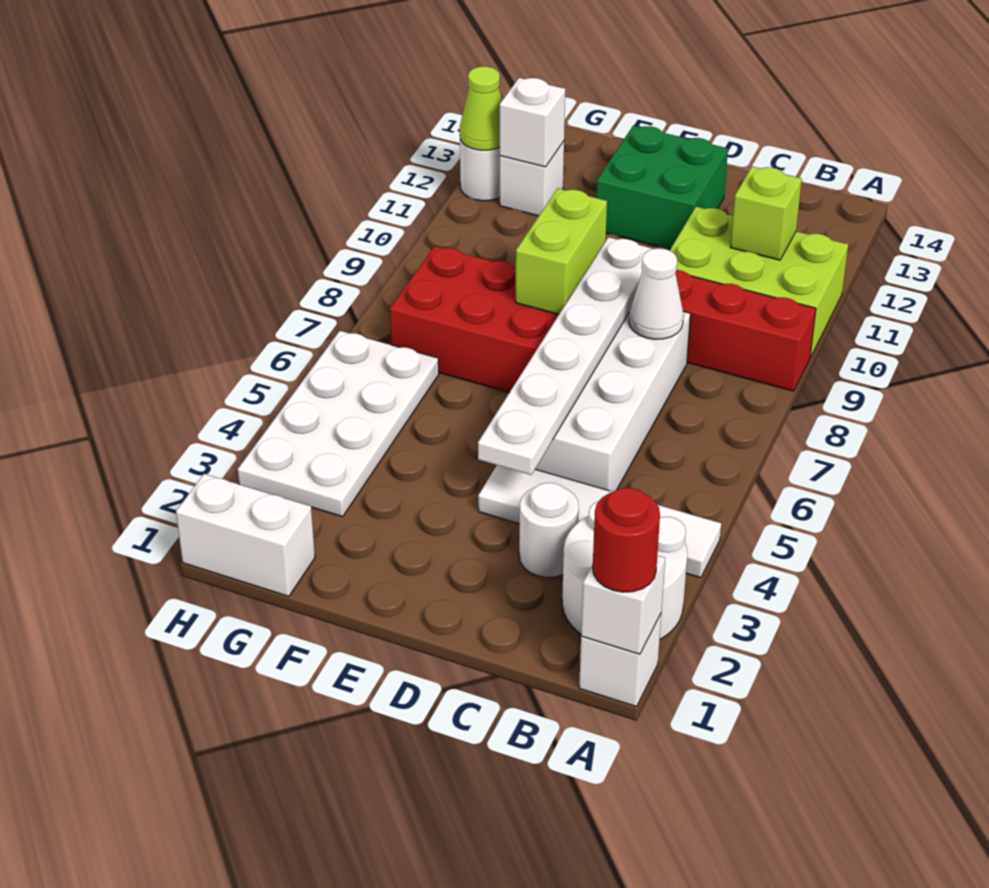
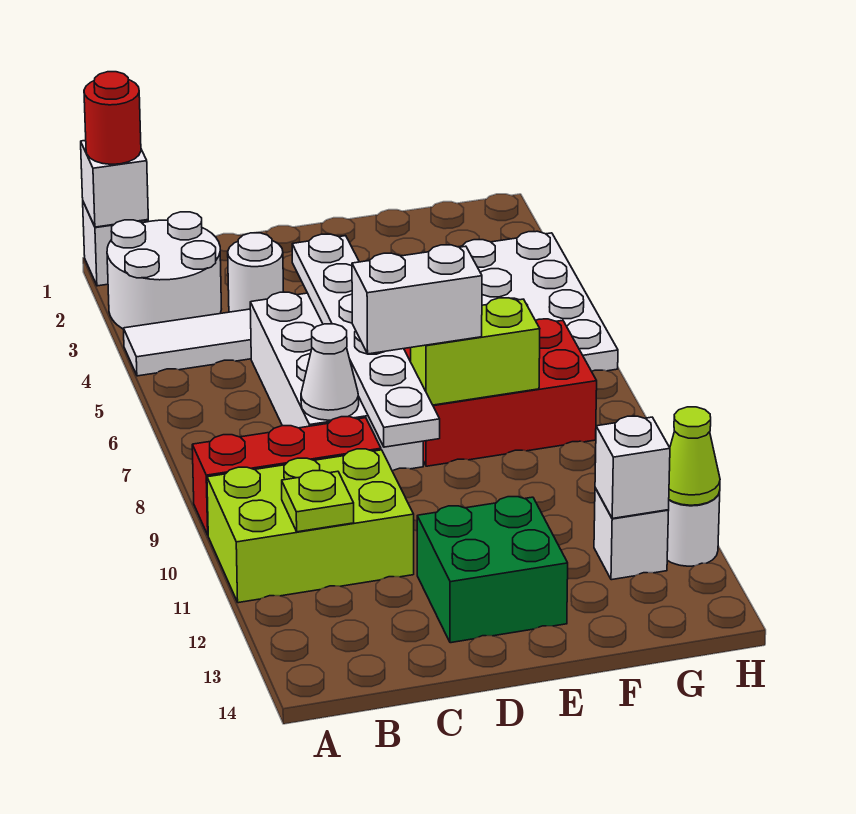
lime 1x1 brick [730,166,802,260] -> lime 1x1 plate [282,471,354,532]
lime 1x2 brick [516,189,607,314] -> lime 1x2 brick turned to [411,298,540,405]
white 1x2 brick [176,474,315,596] -> white 1x2 brick moved to [352,245,482,354]

